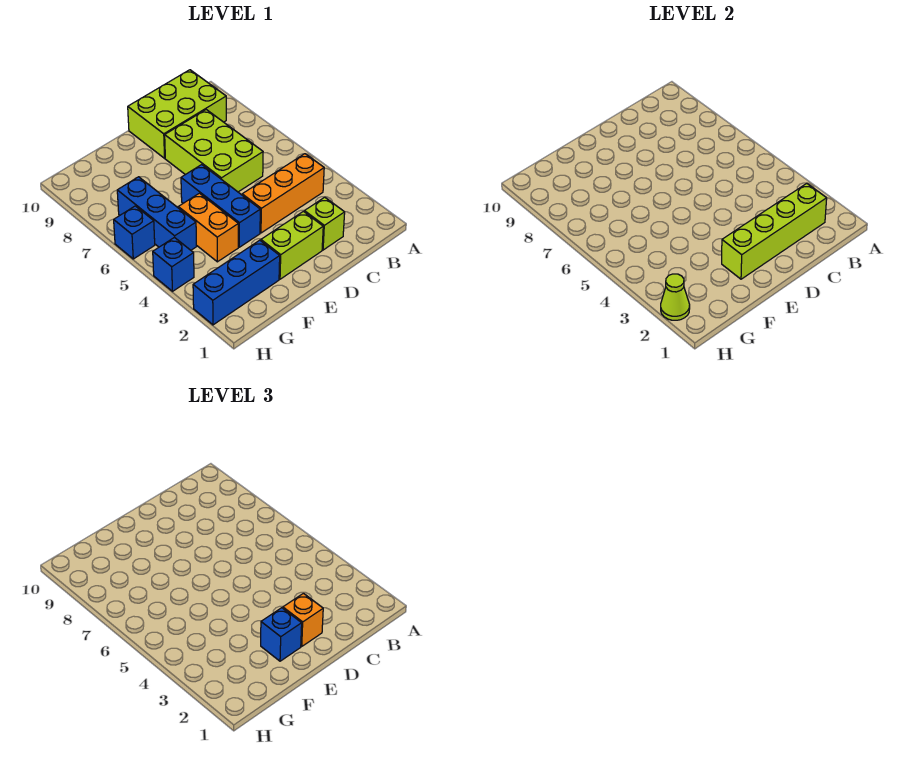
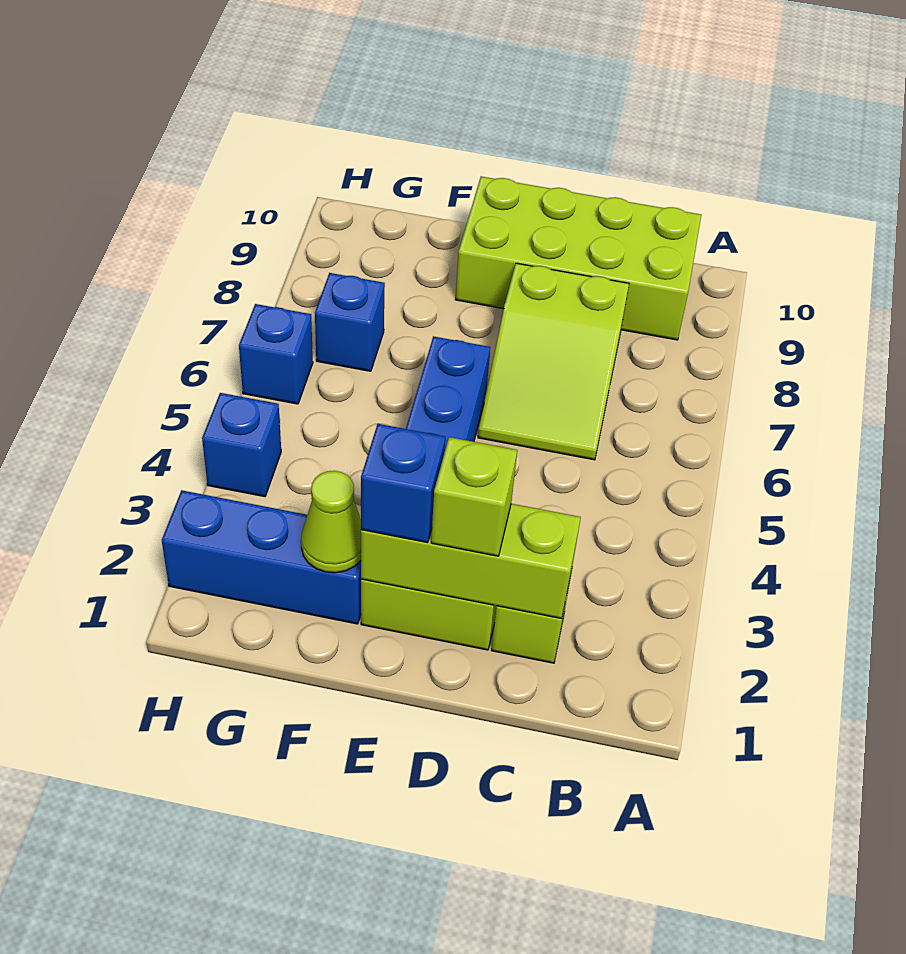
lime 1x4 brick [722,183,827,279] -> lime 1x3 brick [361,504,581,619]
orange 1x3 brick [242,154,324,233] -> none
lime 2x3 brick [128,70,226,158] -> lime 2x4 brick [455,177,701,340]
lime 2x3 brick [165,110,263,192] -> lime 2x3 slope [478,263,629,460]
orange 1x1 brick [283,593,323,646] -> lime 1x1 brick [431,437,517,556]
orange 1x2 brick [178,193,238,262] -> none
blue 1x3 brick [117,177,197,250] -> blue 1x1 brick [315,273,385,371]
lime 1x1 cone [661,274,690,320] -> lime 1x1 cone moved to [301,471,361,573]

